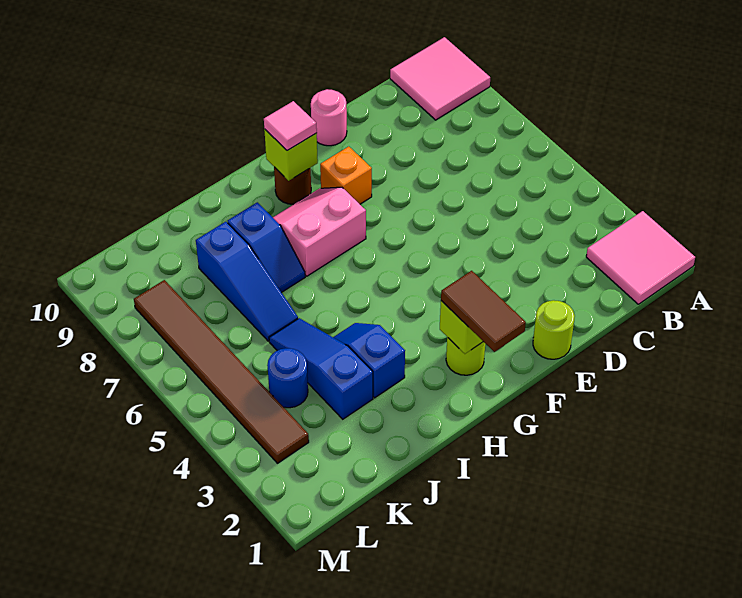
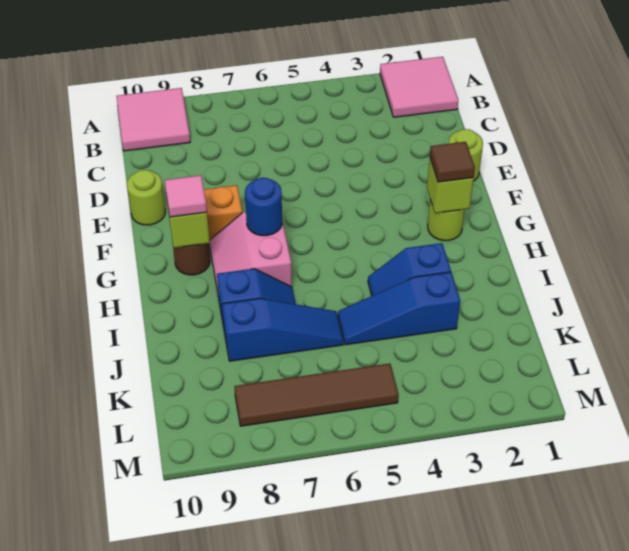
pink 1x1 round brick [311,89,347,146] -> lime 1x1 round brick [127,170,165,225]
brown 1x2 tile [441,271,526,352] -> brown 1x1 tile [430,142,475,182]
blue 1x1 round brick [267,348,308,408] -> blue 1x1 round brick moved to [245,178,282,236]
brown 1x6 tile [134,280,309,463] -> brown 1x4 tile [234,363,398,426]

